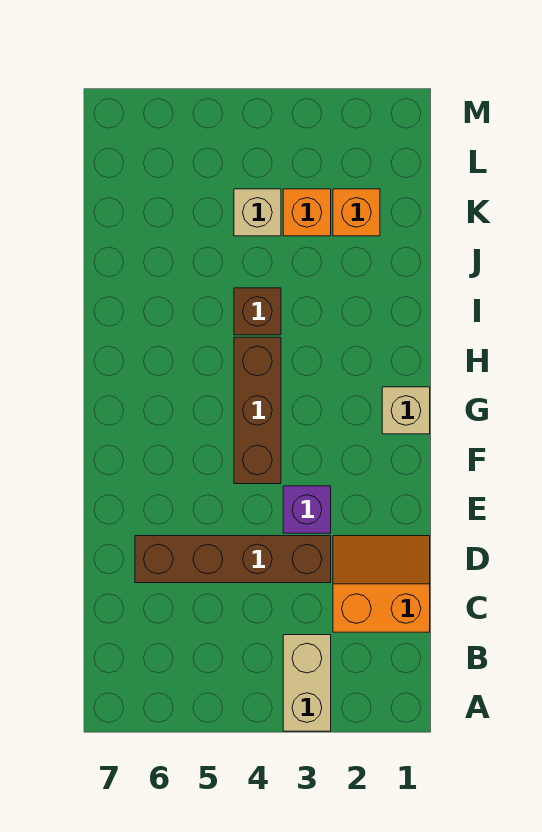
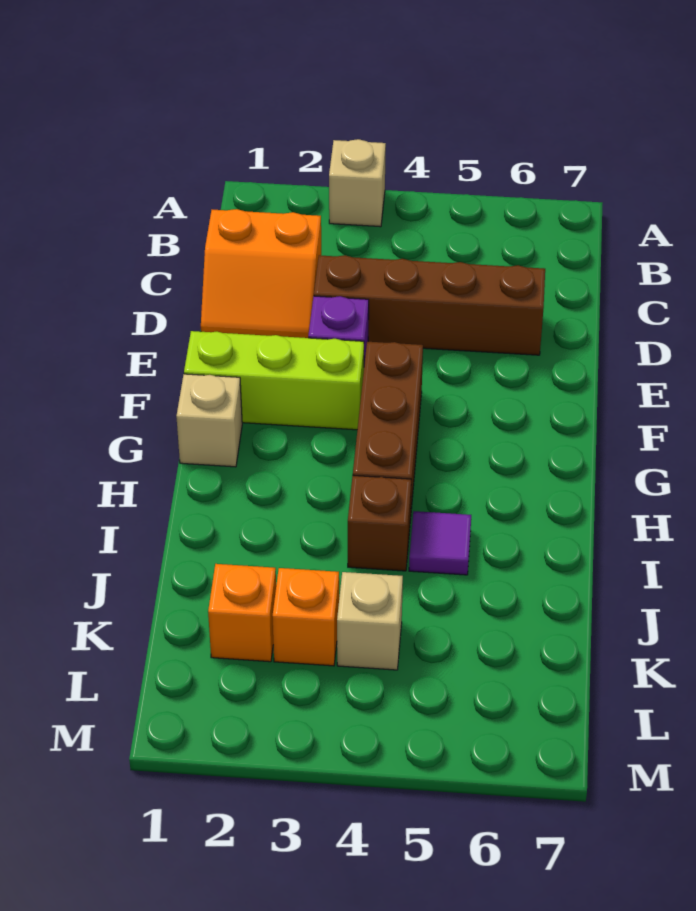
tan 1x2 brick [283,635,331,731] -> tan 1x1 brick [329,139,386,227]
none -> lime 1x3 brick [184,331,364,430]
none -> purple 1x1 tile [409,511,471,575]

